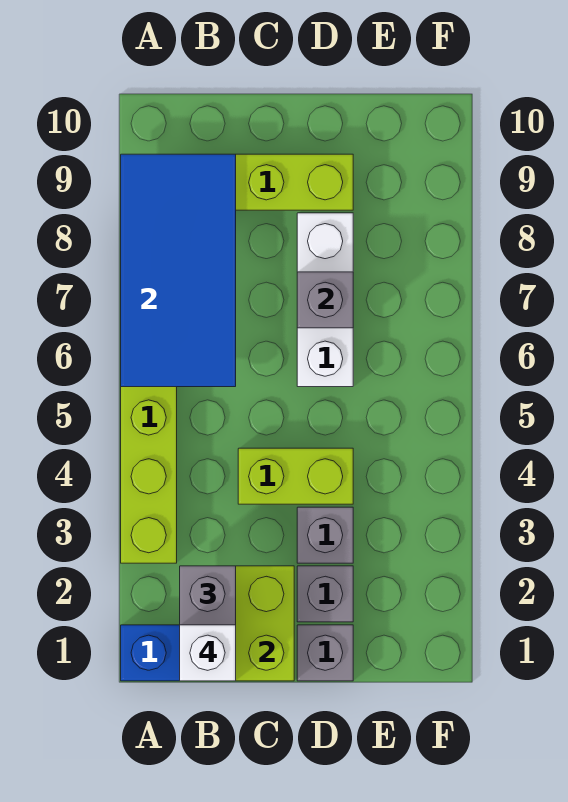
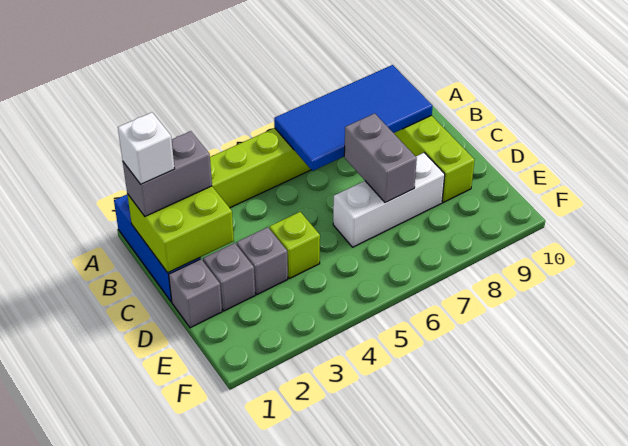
lime 1x2 brick [238,448,353,504] -> lime 1x1 brick [269,212,320,279]
grey 1x1 brick [297,272,353,328] -> grey 1x2 brick [344,113,417,203]

